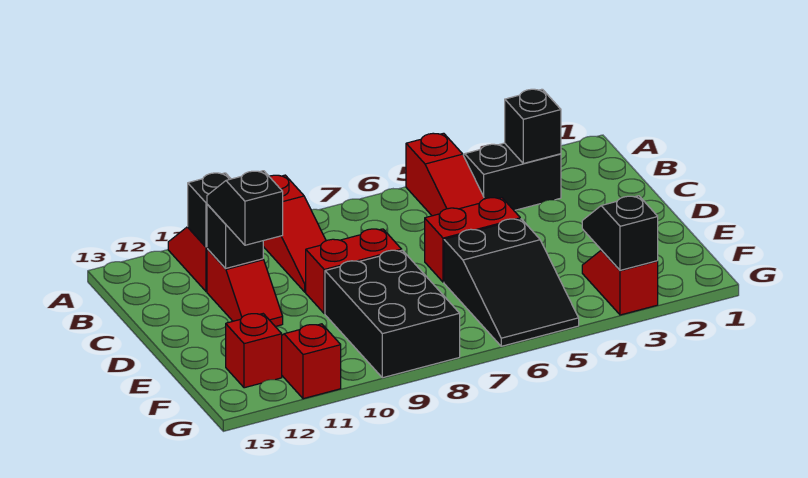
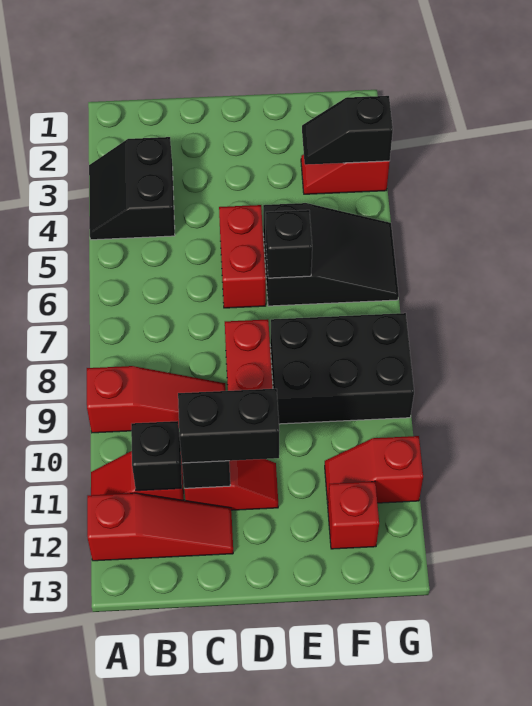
red 1x3 slope [406,133,484,216] -> red 1x3 slope moved to [87,493,233,561]
black 1x1 brick [505,89,561,163] -> black 1x1 brick moved to [266,210,312,278]
black 1x2 slope [207,171,283,245] -> black 1x2 brick [178,389,280,463]

